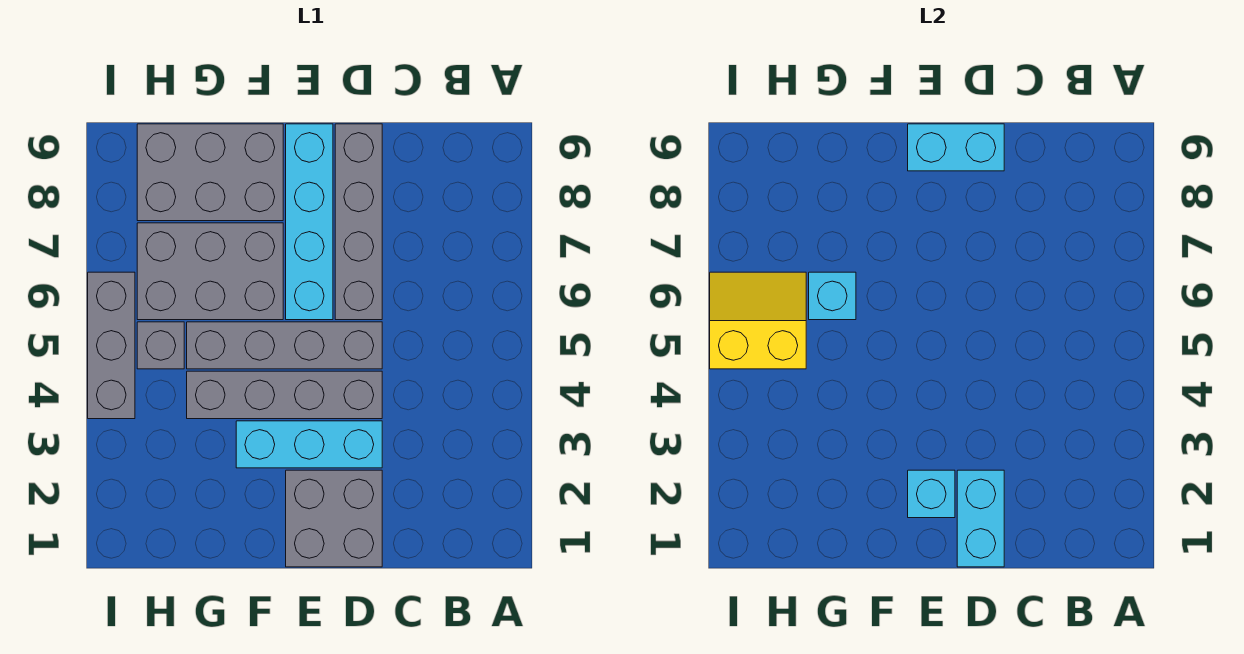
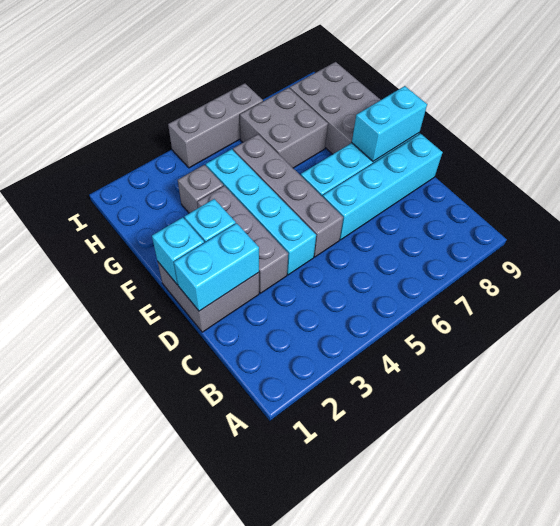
cyan 1x3 brick [236,421,382,468] -> grey 1x3 brick [197,186,288,293]
grey 1x4 brick [187,371,382,419] -> cyan 1x4 brick [206,149,316,275]
grey 1x4 brick [335,124,382,320] -> cyan 1x4 brick [323,134,443,240]
cyan 1x2 brick [908,124,1004,171] -> cyan 1x2 brick turned to [352,86,427,161]
grey 2x3 brick [137,223,283,320] -> grey 2x2 brick [240,88,328,168]
cyan 1x1 brick [809,272,856,320] -> cyan 1x1 brick moved to [152,217,204,285]
grey 1x1 brick [137,322,184,369] -> grey 1x1 brick moved to [178,165,223,213]
yellow 2x2 slope [710,272,806,369] -> none

